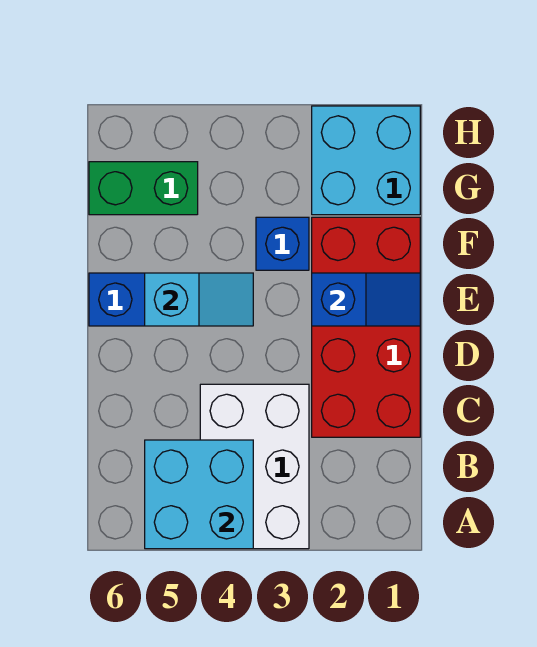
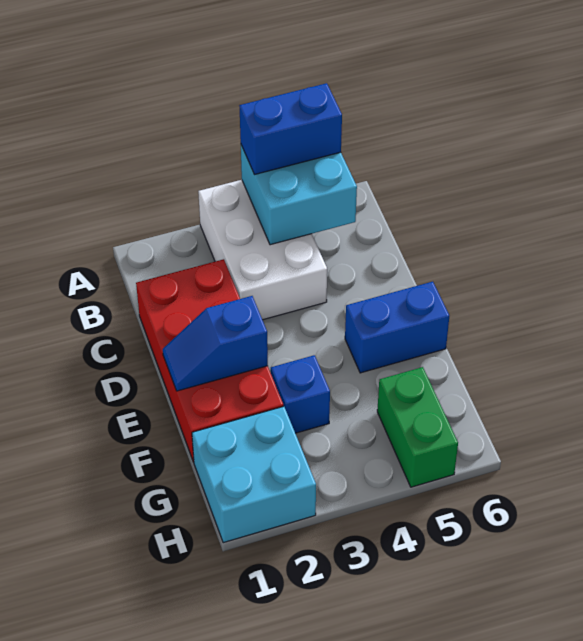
none -> blue 1x2 brick [239,83,342,175]
cyan 1x2 slope [145,273,253,326] -> none
green 1x2 brick [89,162,198,215] -> green 1x2 brick turned to [377,367,458,487]

